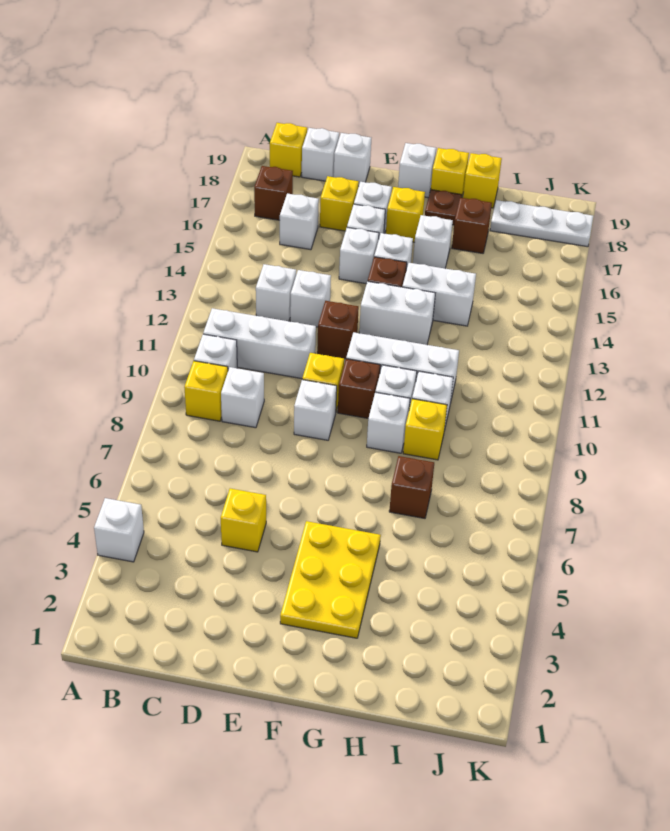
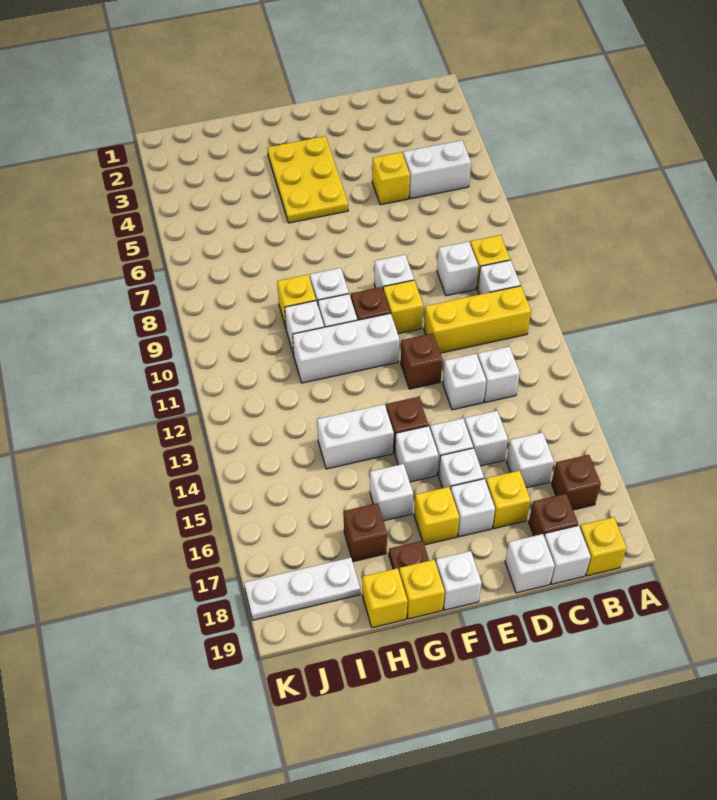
white 1x1 brick [94,498,144,562] -> white 1x1 brick moved to [465,411,508,466]
white 1x3 brick [203,308,316,379] -> yellow 1x3 brick [424,286,531,353]
white 1x2 brick [359,281,435,345] -> white 1x2 brick moved to [403,140,471,199]
brown 1x1 brick [389,456,434,518] -> brown 1x1 brick moved to [529,494,578,536]

